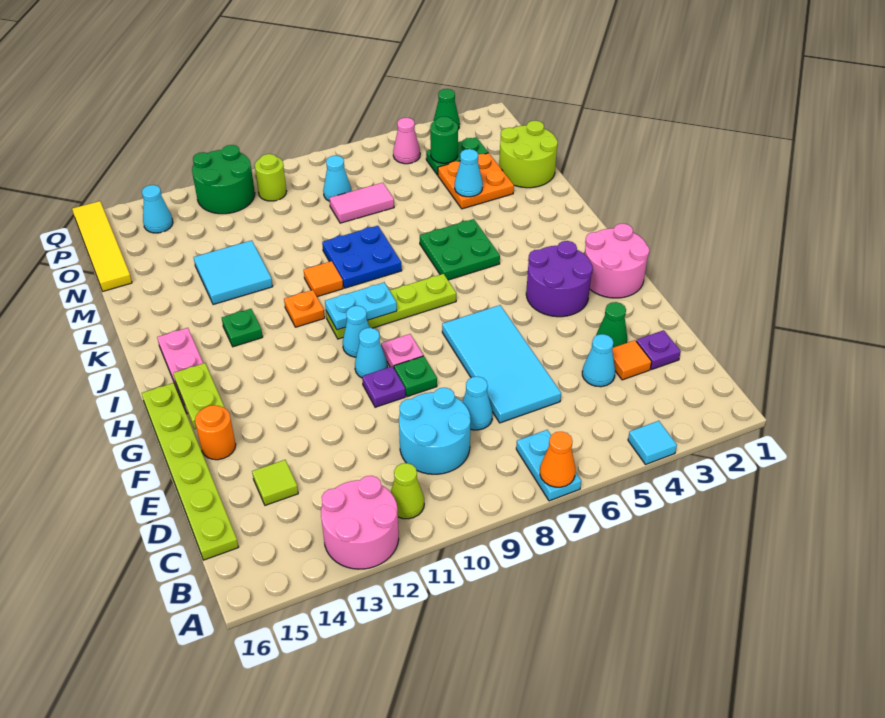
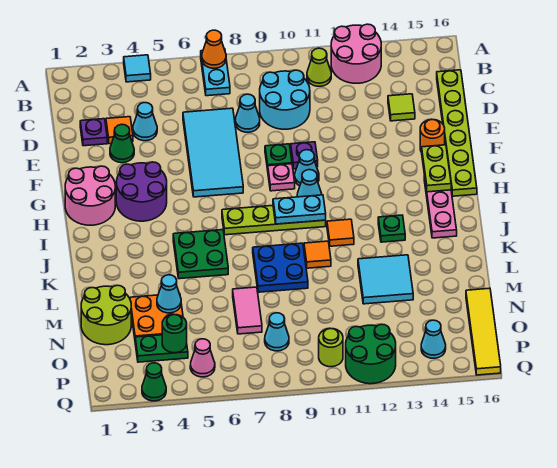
orange 1x1 plate [284,290,325,327] -> orange 1x1 tile [327,219,354,246]
pink 1x2 tile [329,183,394,223] -> pink 1x2 tile turned to [233,287,262,334]

